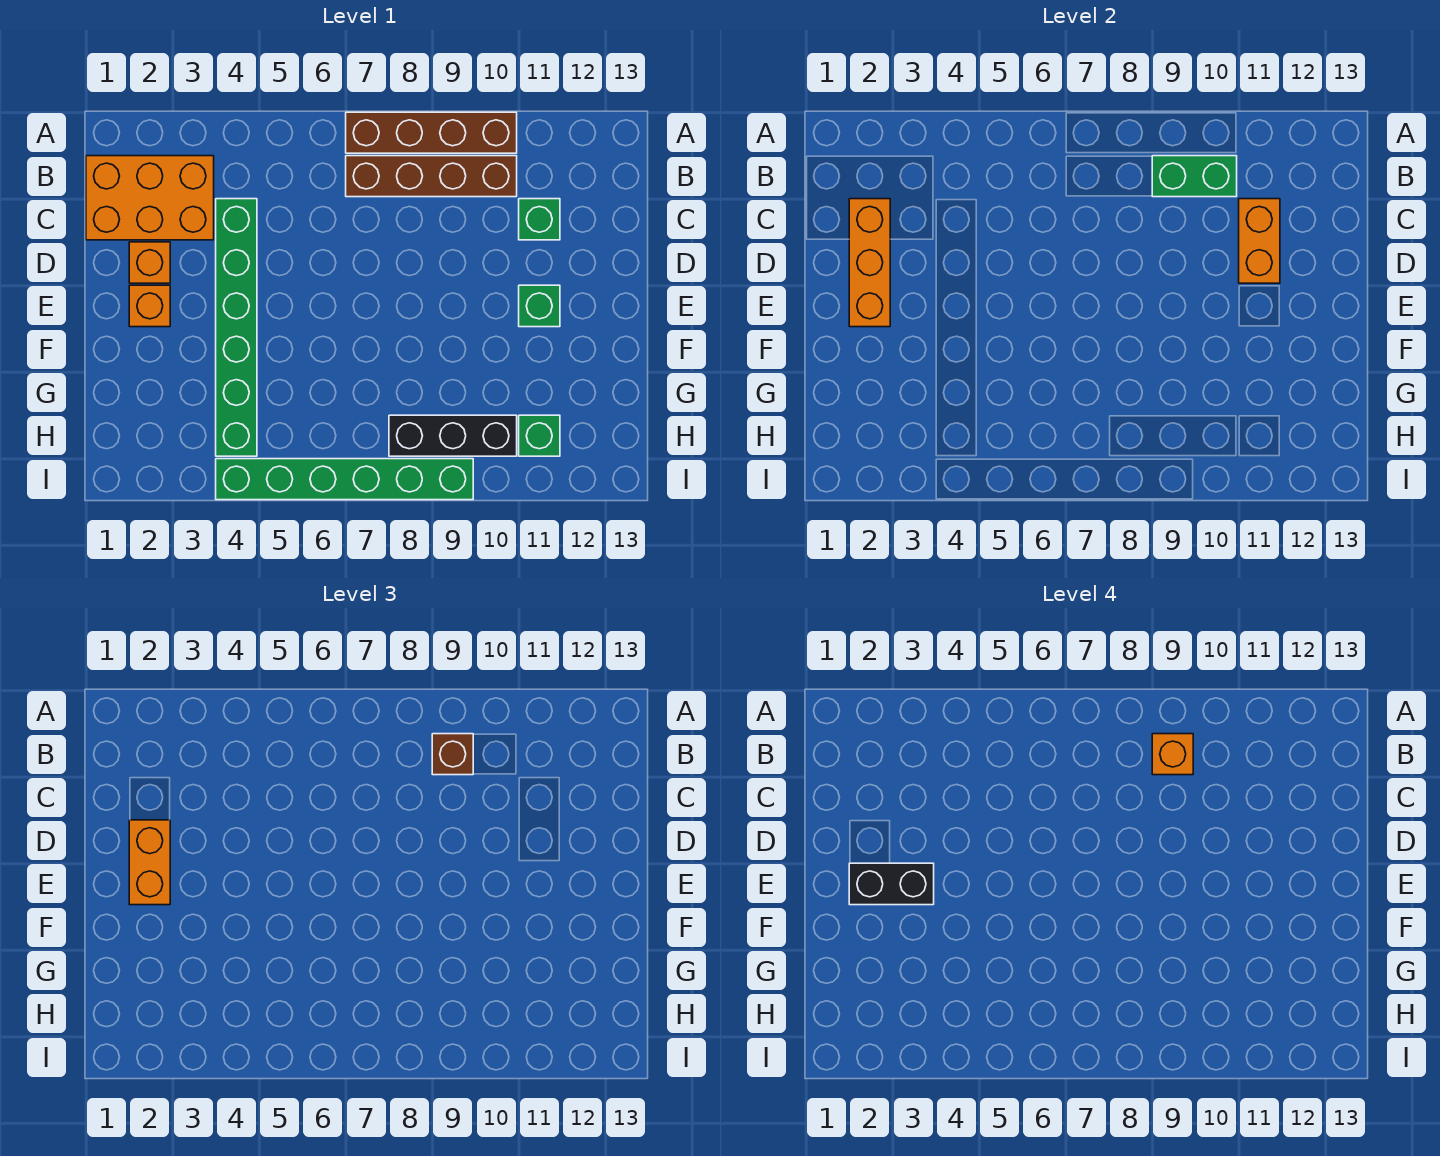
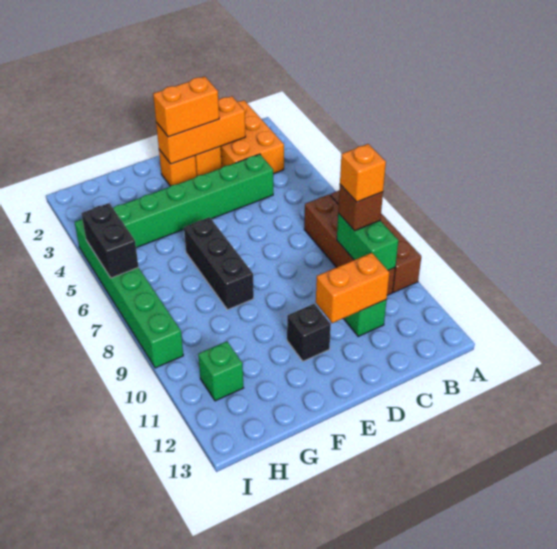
black 1x2 brick [849,863,934,905] -> black 1x2 brick moved to [81,203,139,278]
green 1x1 brick [519,285,560,327] -> black 1x1 brick [287,304,331,361]
black 1x3 brick [389,415,517,456] -> black 1x3 brick moved to [184,217,254,310]

